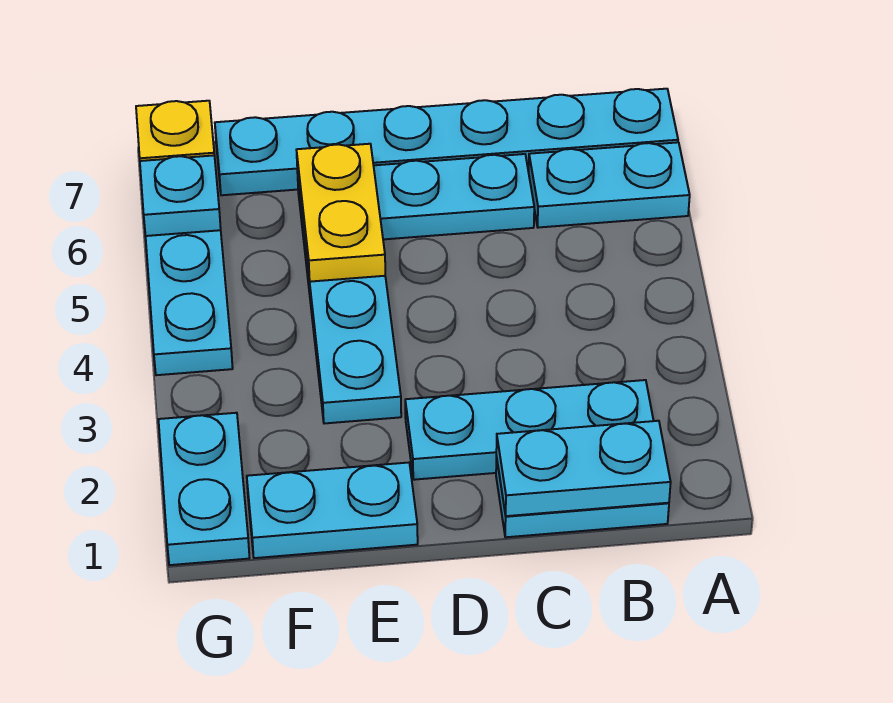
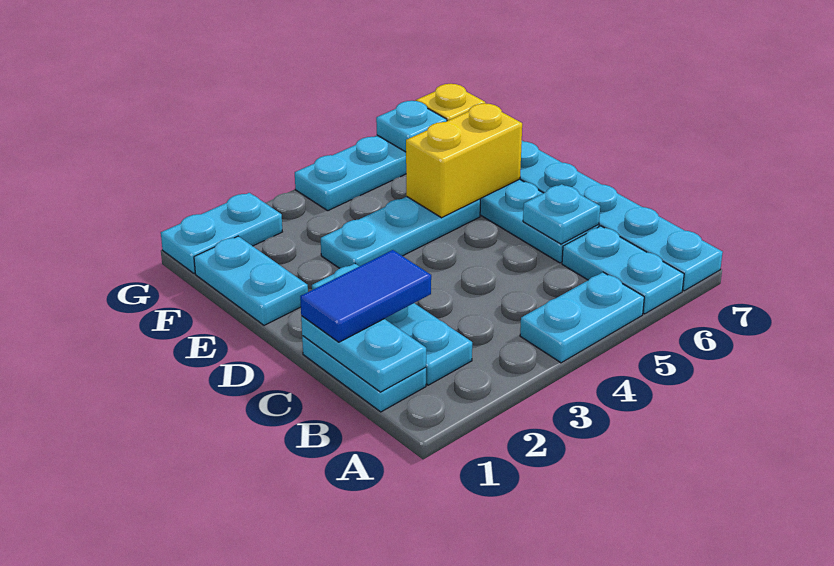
none -> cyan 1x2 plate [520,272,644,363]
none -> blue 1x2 tile [300,250,431,342]
none -> cyan 1x1 plate [523,184,600,244]
yellow 1x2 plate [297,144,385,282] -> yellow 1x2 brick [406,103,522,218]

